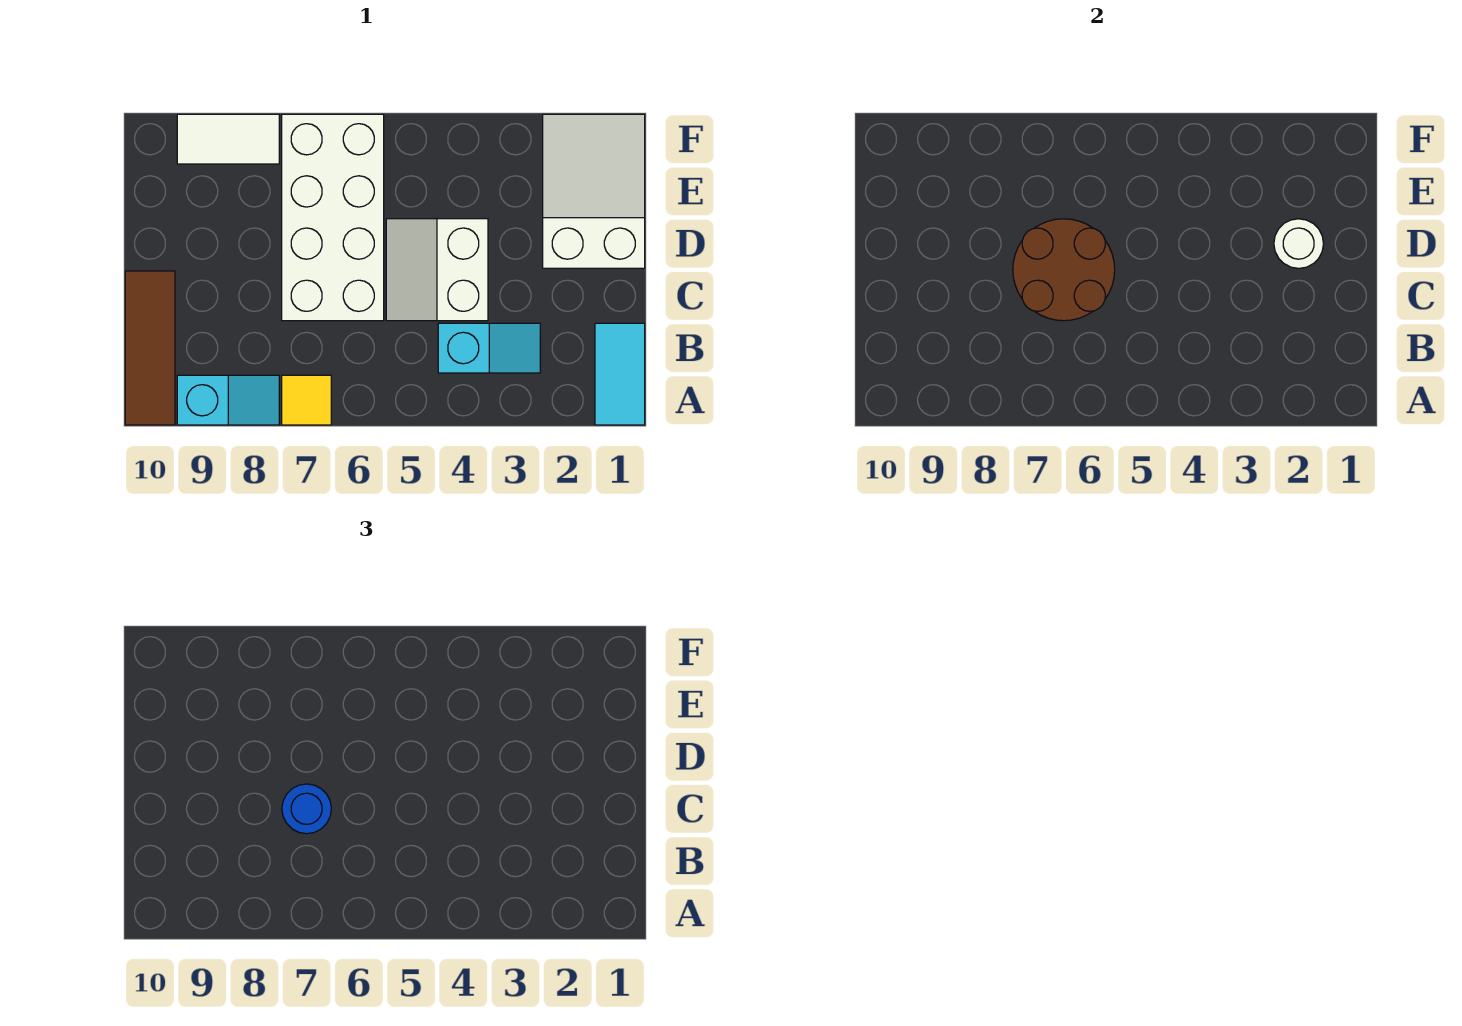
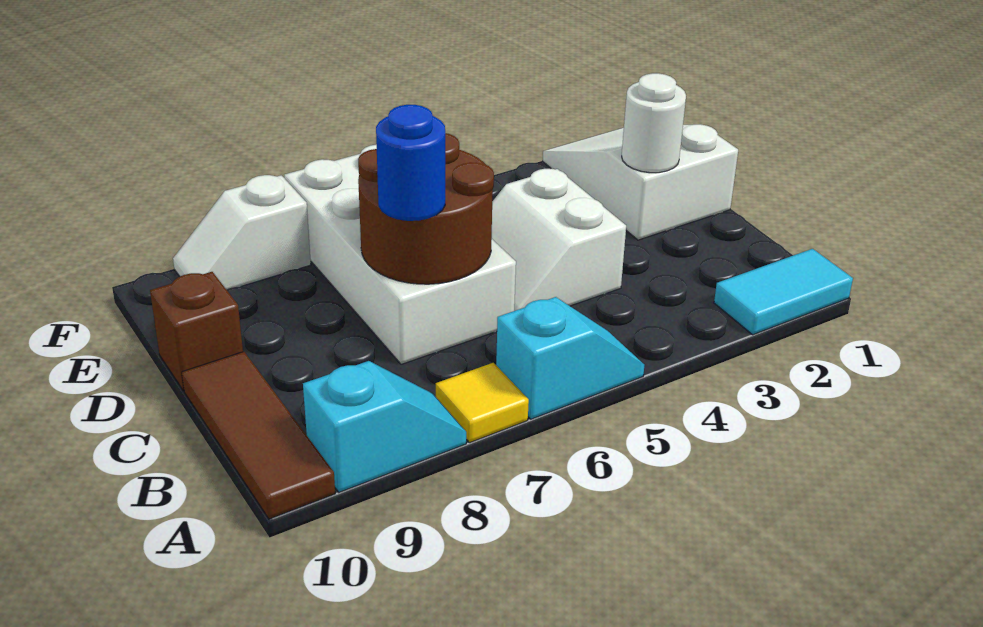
cyan 1x2 tile [595,323,645,425] -> cyan 1x2 tile turned to [714,249,853,335]
cyan 1x2 slope [438,323,540,373] -> cyan 1x2 slope moved to [496,297,644,419]
none -> brown 1x1 brick [150,272,243,391]
white 1x2 tile [177,114,279,164] -> white 1x2 slope [173,175,311,289]

